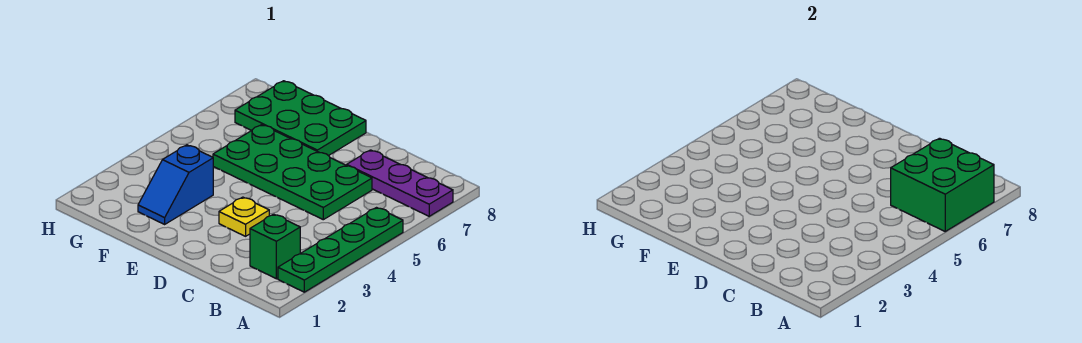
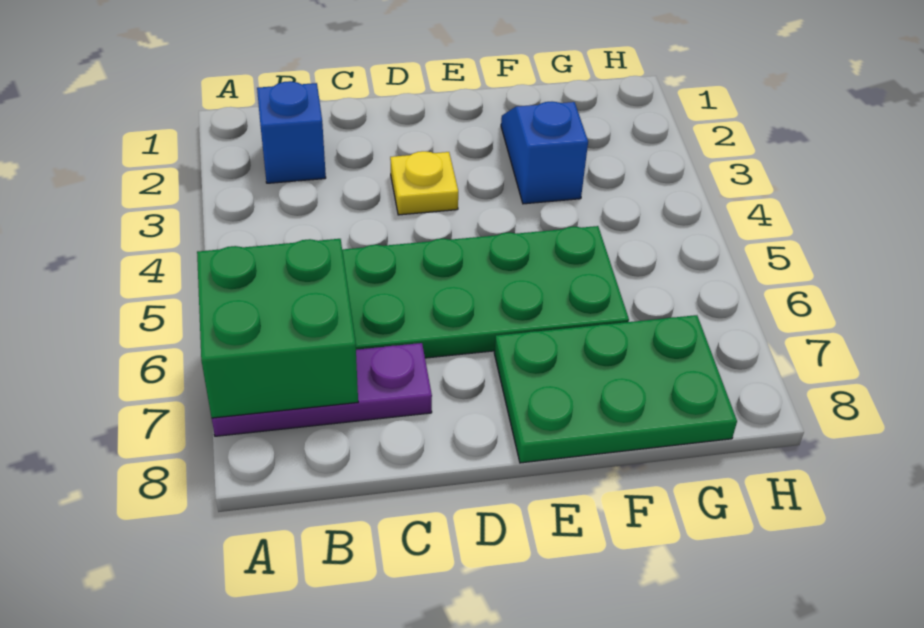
green 1x4 plate [278,208,403,292] -> none
green 1x1 brick [250,214,300,279] -> blue 1x1 brick [257,81,326,183]

